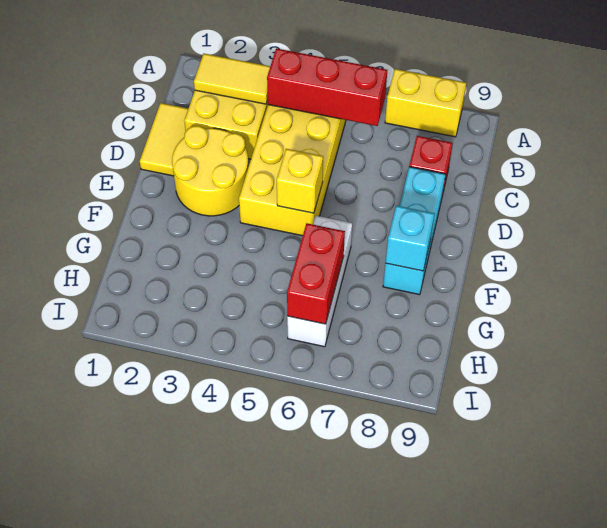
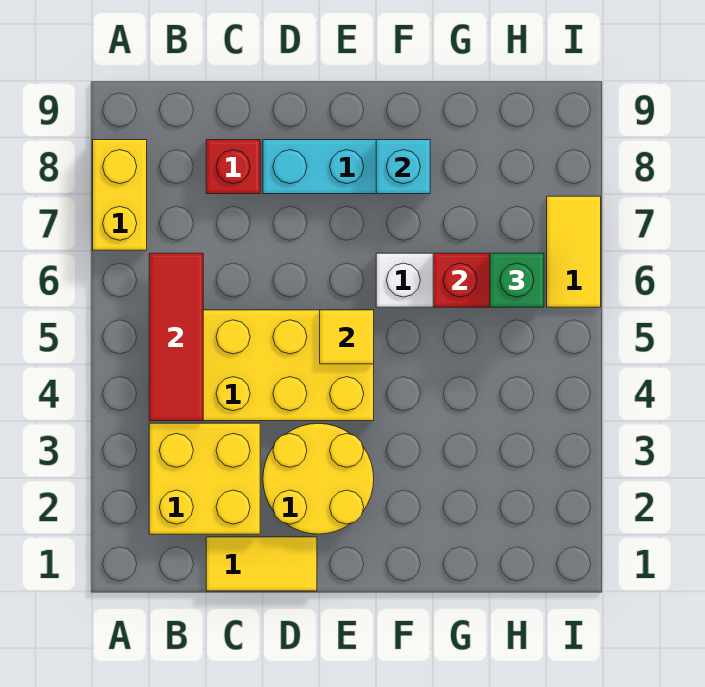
yellow 1x2 tile [194,54,270,104] -> yellow 1x2 tile moved to [547,196,601,307]
red 1x3 brick [267,48,387,126] -> red 1x3 tile [149,253,203,421]
yellow 1x1 brick [277,149,323,213] -> yellow 1x1 tile [320,310,374,364]
none -> green 1x1 brick [490,253,544,307]

